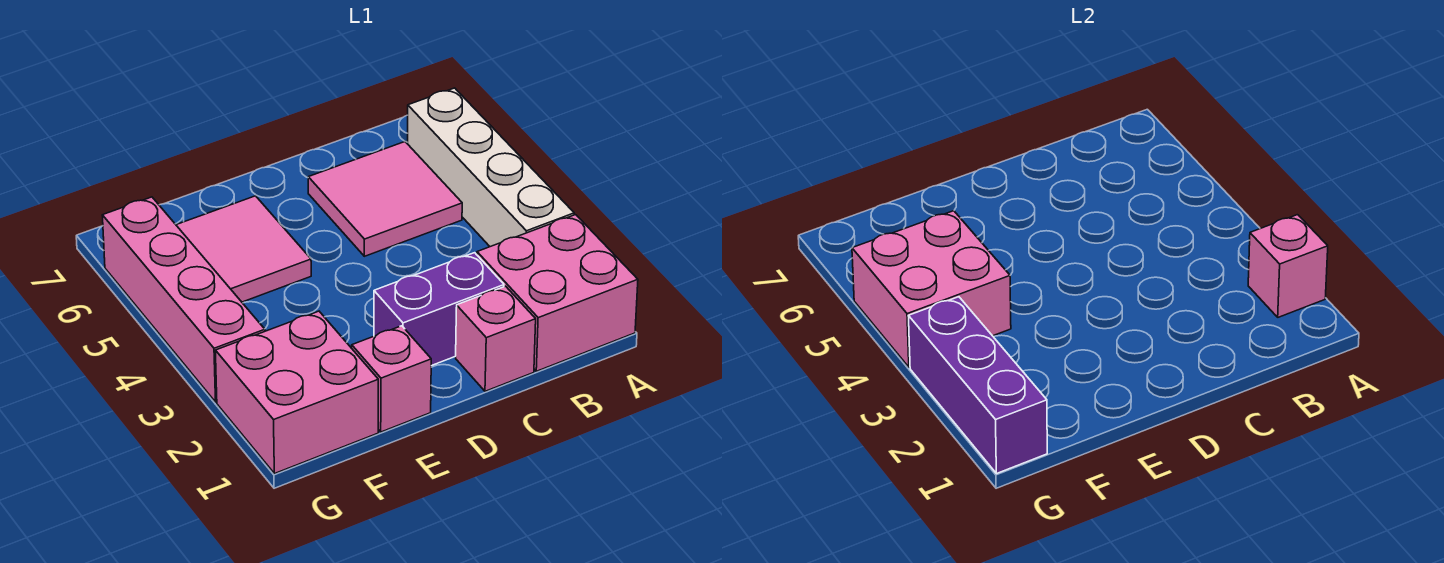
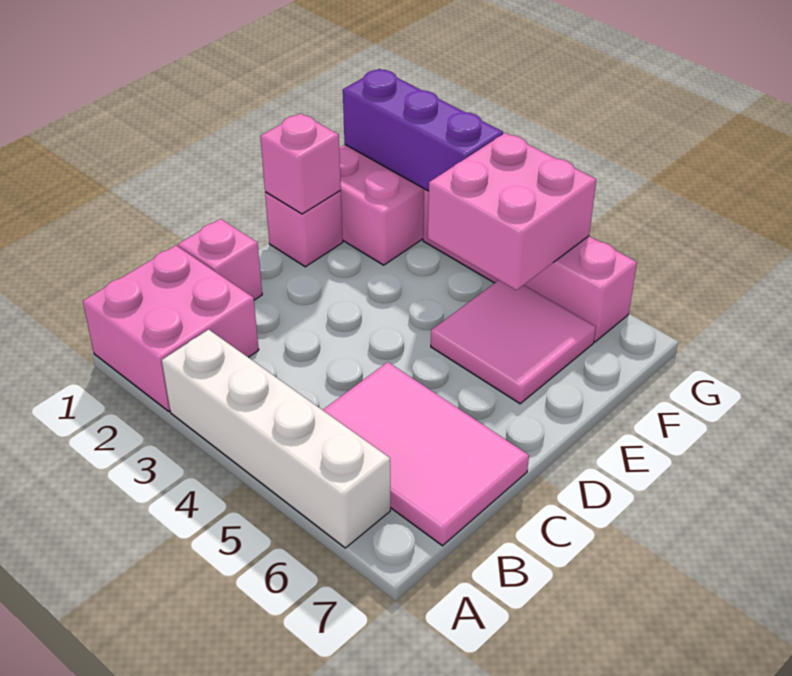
pink 1x1 brick [1248,215,1328,317] -> pink 1x1 brick moved to [260,113,341,214]
pink 2x2 tile [308,142,462,256] -> pink 2x3 tile [323,362,529,546]
purple 1x2 brick [374,253,504,366] -> none

